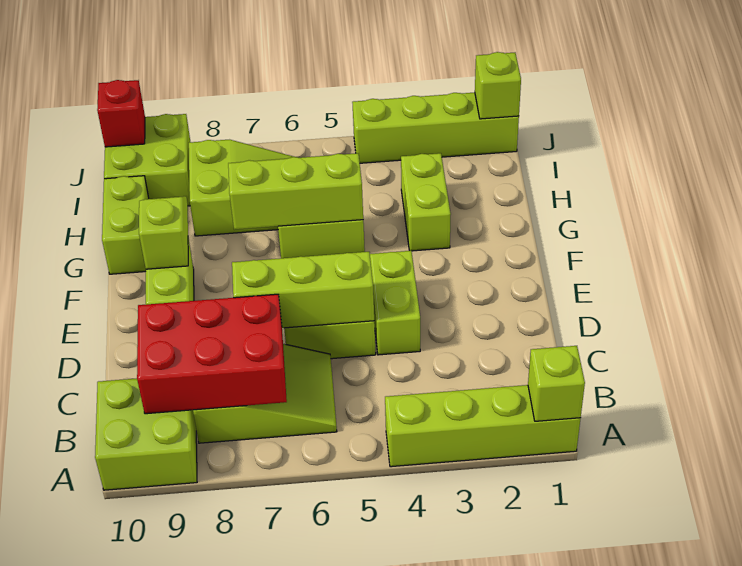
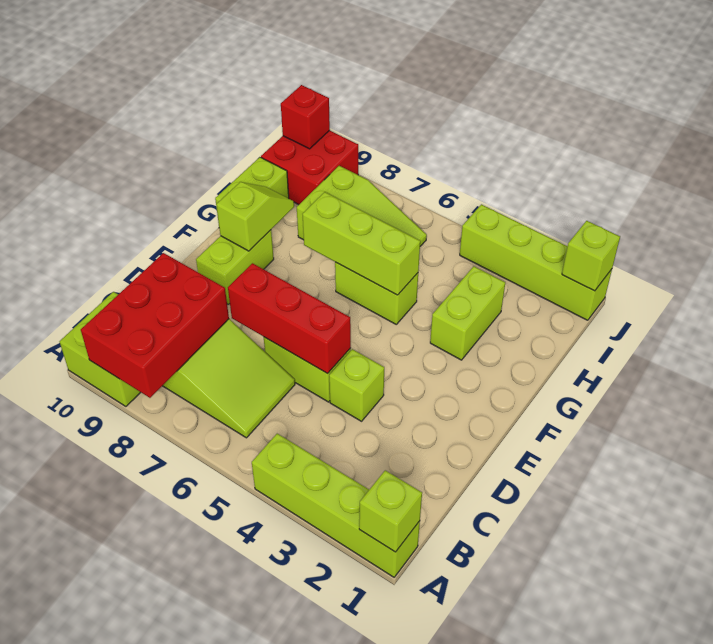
red 2x3 brick [137,294,287,414] -> red 2x3 brick turned to [81,253,229,398]
lime 1x2 brick [370,251,420,355] -> lime 1x1 brick [329,349,384,421]
lime 1x3 brick [232,252,374,328] -> red 1x3 brick [228,263,351,374]
lime 2x2 brick [104,114,190,206] -> red 2x2 brick [261,130,358,205]

